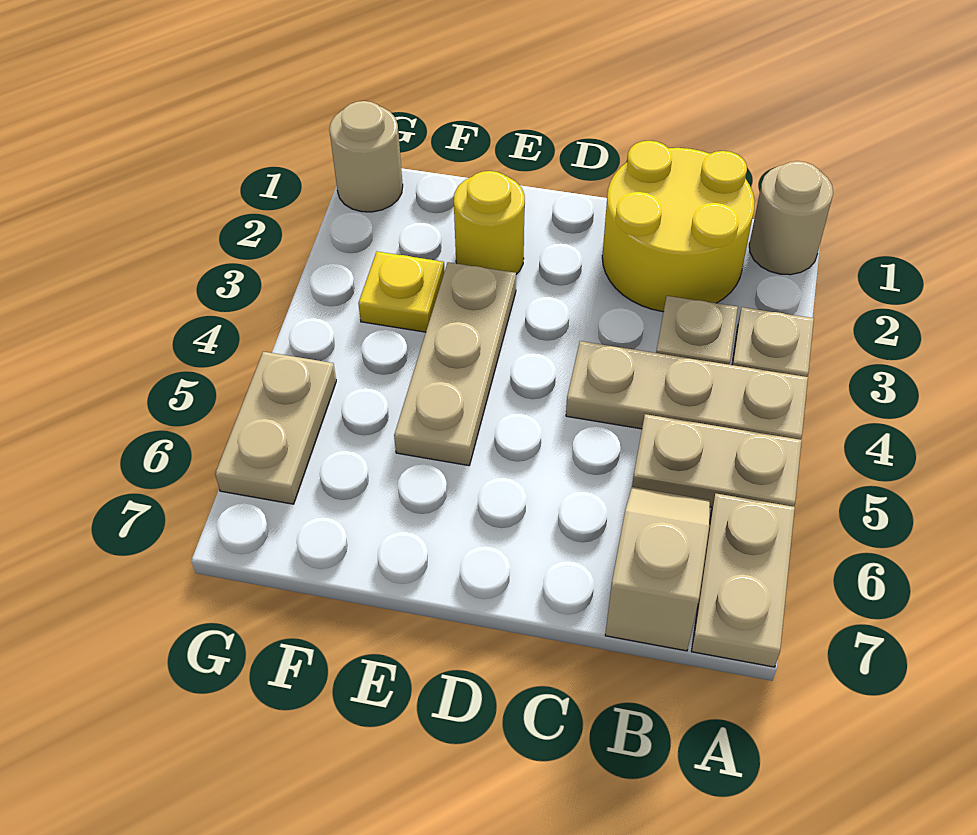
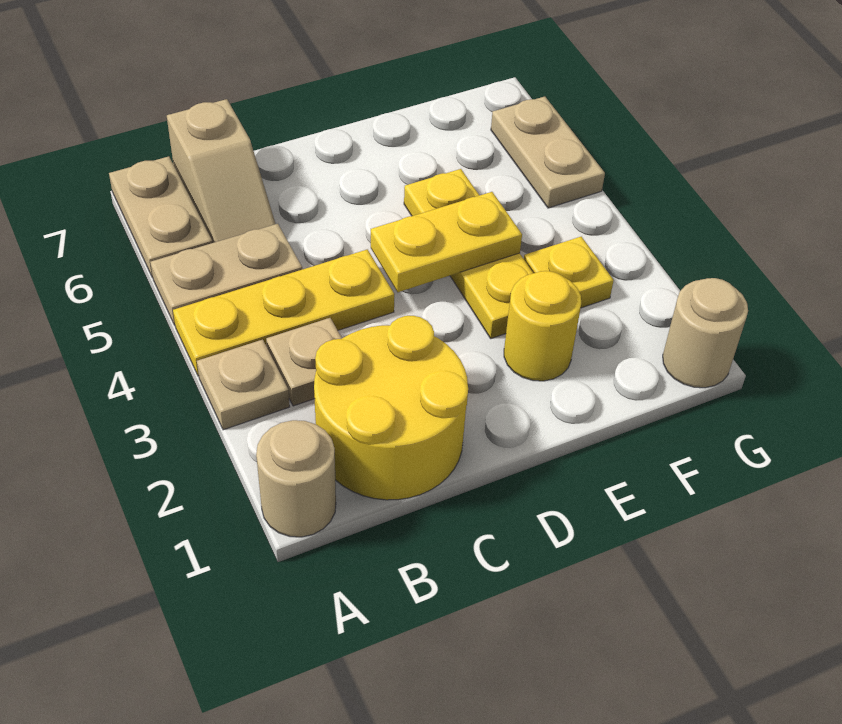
tan 1x3 plate [566,341,808,440] -> yellow 1x3 plate [173,249,394,376]
none -> yellow 1x2 plate [371,192,522,292]
tan 1x3 plate [394,262,516,466] -> yellow 1x3 plate [404,169,533,339]

